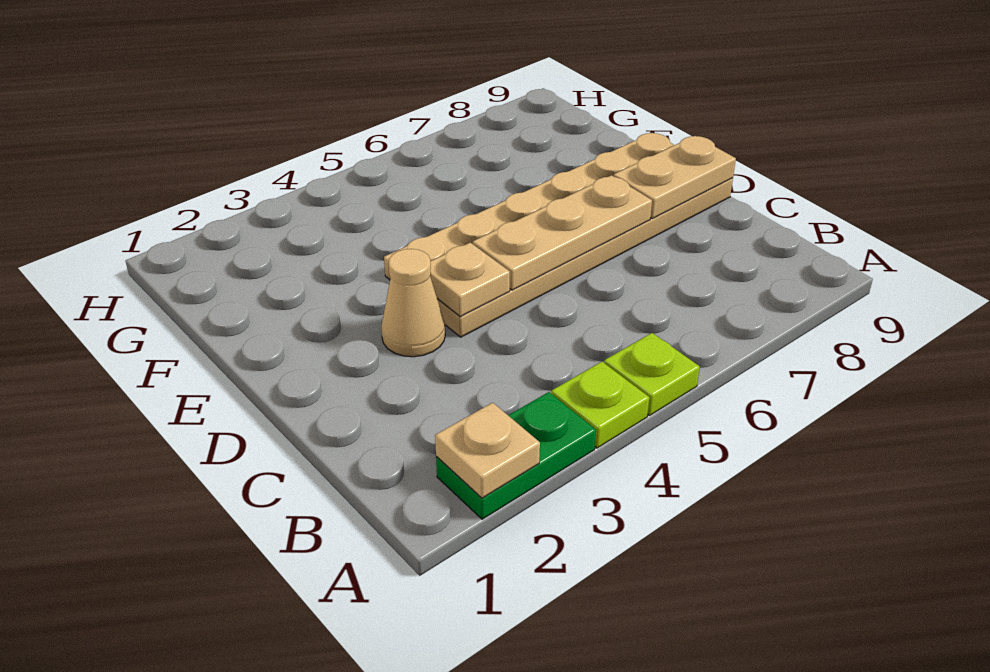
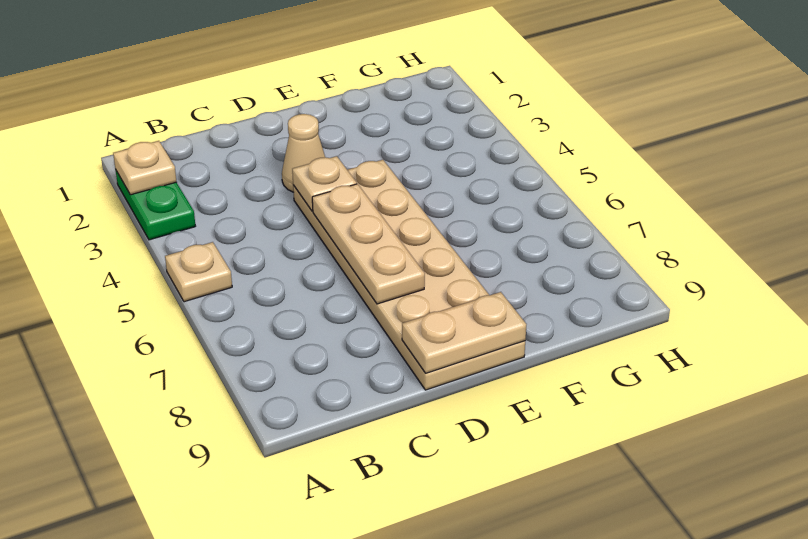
lime 1x1 plate [551,362,649,448] -> none
lime 1x1 plate [604,333,700,416] -> tan 1x1 plate [165,242,232,302]
tan 1x2 plate [614,136,736,219] -> tan 1x2 plate turned to [402,292,526,373]

